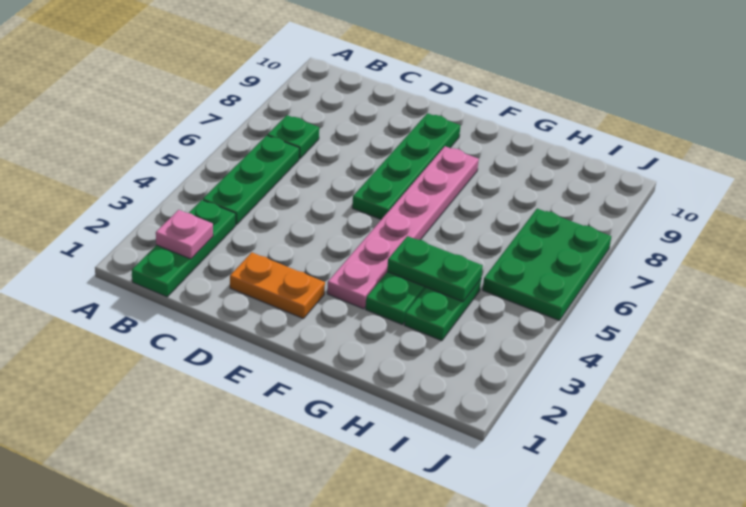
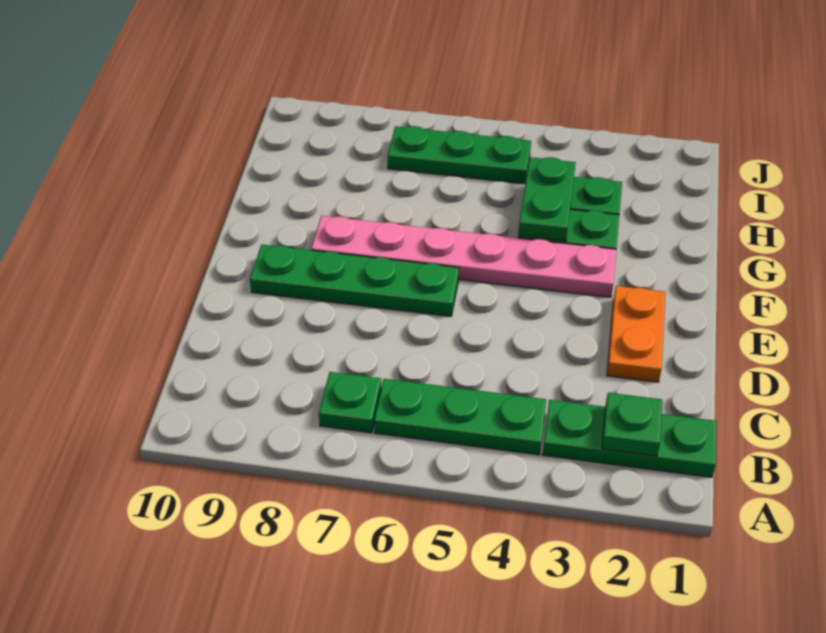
pink 1x1 plate [156,210,213,259] -> green 1x1 plate [602,393,662,456]
green 2x3 plate [483,209,611,321] -> green 1x3 plate [388,126,531,184]

